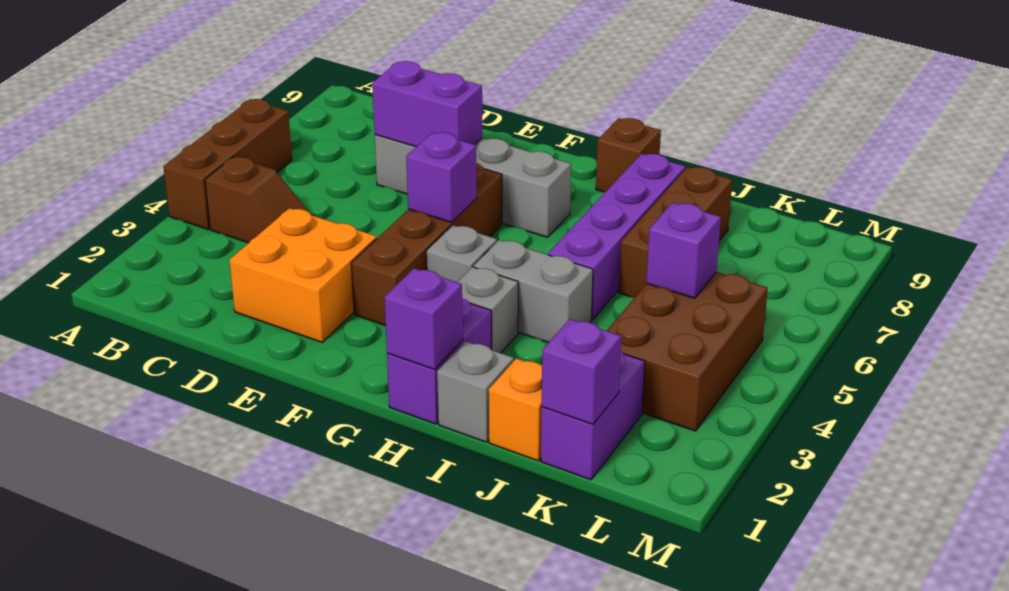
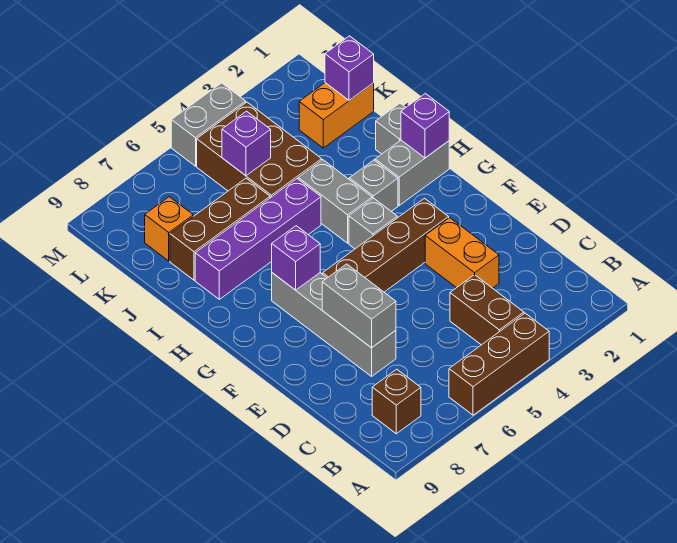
brown 1x2 slope [205,157,310,243] -> brown 1x2 brick [450,275,524,345]
orange 2x2 brick [229,208,377,342] -> orange 1x2 brick [425,218,499,288]
purple 1x2 brick [372,61,483,147] -> grey 1x2 brick [322,264,396,348]
purple 1x1 brick [406,132,477,222] -> purple 1x1 brick moved to [272,226,320,290]
purple 1x2 brick [387,298,491,424] -> grey 1x2 brick [375,140,449,206]
brown 1x1 brick [596,118,661,192] -> brown 1x1 brick moved to [372,369,421,434]
orange 1x1 brick [489,359,542,461] -> orange 1x1 brick moved to [145,197,193,261]
purple 1x2 brick [541,351,645,480] -> orange 1x2 brick [299,83,374,148]
brown 2x3 brick [607,272,768,431] -> brown 2x3 brick turned to [197,102,322,198]
none -> grey 1x2 brick [171,83,246,166]

